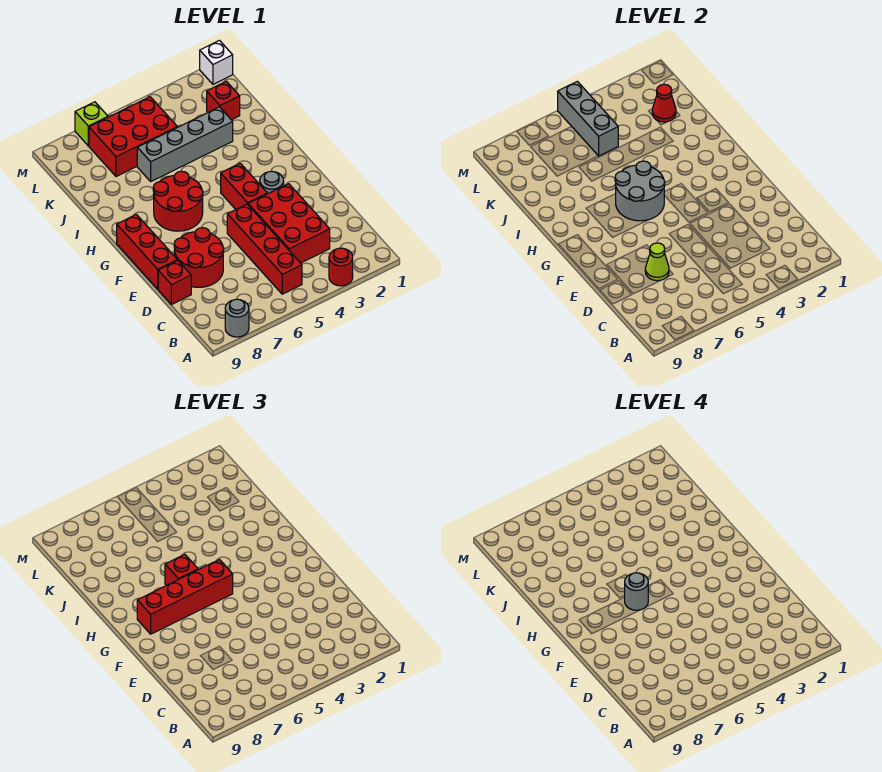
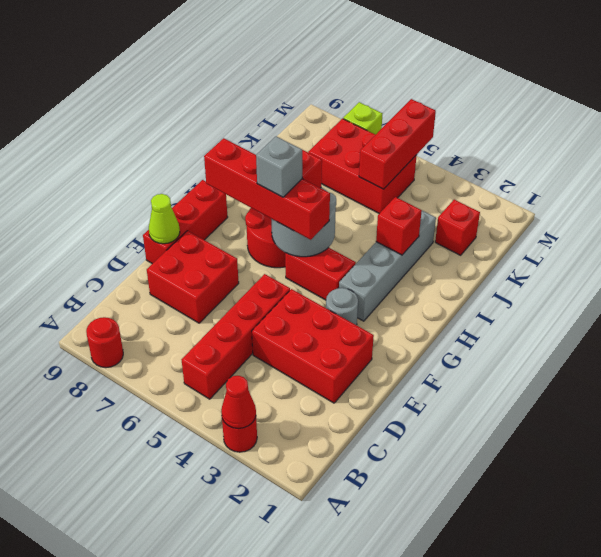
grey 1x1 round brick [225,299,249,337] -> red 1x1 round brick [86,317,123,368]
red 2x3 brick [248,184,330,263] -> red 2x3 brick turned to [252,289,374,403]
red 2x2 round brick [174,228,224,287] -> red 2x2 brick [147,231,239,323]
lime 1x1 cone [645,243,669,281] -> lime 1x1 cone moved to [149,194,180,244]
red 1x1 brick [158,260,191,305] -> red 1x1 brick moved to [376,197,422,255]
red 1x2 brick [221,163,267,209] -> red 1x2 brick turned to [285,247,356,300]
grey 1x1 round brick [625,573,648,610] -> grey 1x1 brick [256,136,302,197]
grey 1x4 brick [137,107,233,181] -> grey 1x4 brick turned to [339,211,436,321]
red 1x1 cone [652,84,676,122] -> red 1x1 cone moved to [221,376,256,429]
grey 1x3 brick [558,81,618,156] -> red 1x3 brick [359,99,436,189]
white 1x1 brick [200,40,233,84] -> none

